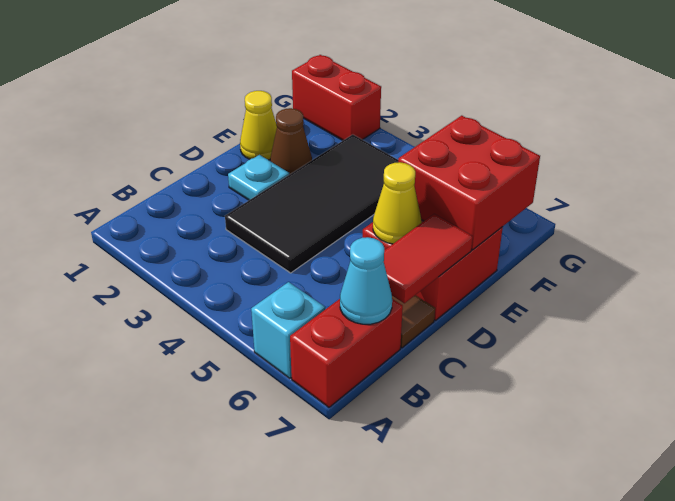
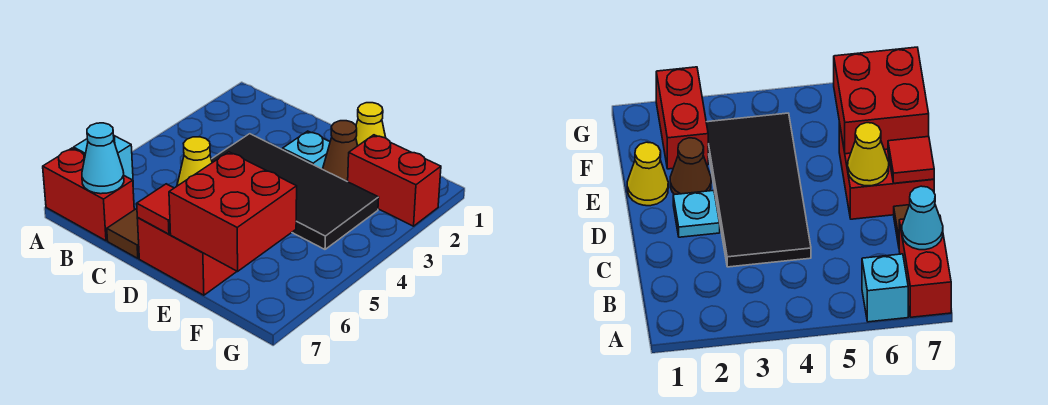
red 1x2 tile [384,214,473,303] -> red 1x1 tile [137,184,174,234]
red 1x2 brick [292,55,381,140] -> red 1x2 brick turned to [348,135,441,226]

